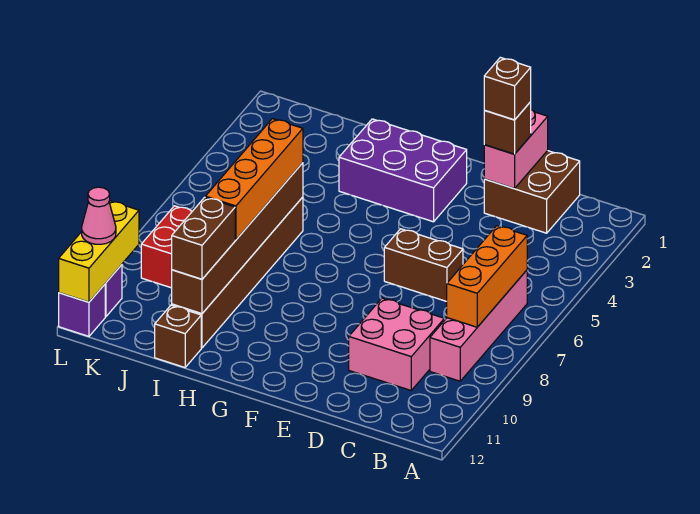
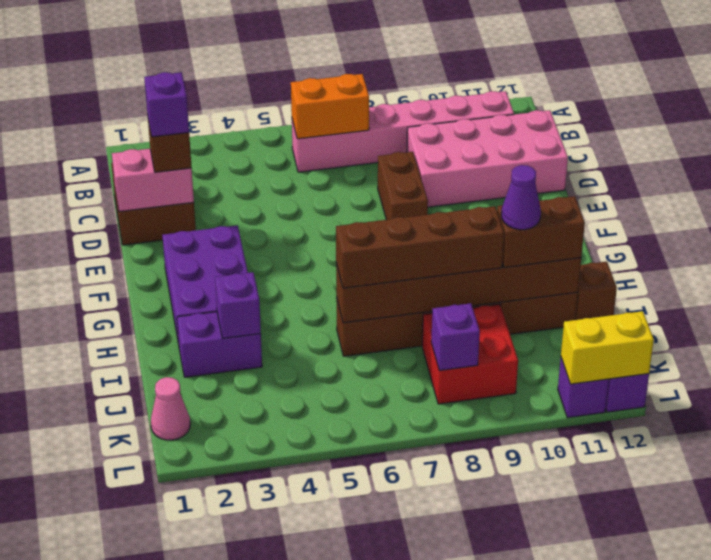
pink 1x4 brick [430,270,527,381] -> pink 1x6 brick [292,91,514,172]
orange 1x3 brick [447,226,527,327] -> orange 1x2 brick [291,74,369,139]
pink 2x2 brick [349,298,444,390] -> pink 2x4 brick [407,110,568,207]
brown 1x1 brick [484,57,531,120] -> purple 1x1 brick [144,72,189,137]
brown 1x2 brick [384,229,463,301] -> brown 1x2 brick moved to [378,152,428,220]
none -> purple 1x2 brick [177,312,262,377]
none -> purple 1x1 brick [215,272,261,338]
orange 1x4 brick [205,119,303,240] -> brown 1x4 brick [336,206,504,288]
none -> purple 1x1 cone [501,165,541,230]
none -> purple 1x1 brick [431,303,480,371]
yellow 1x3 brick [59,201,139,302] -> yellow 1x2 brick [561,311,654,384]
pink 1x1 cone [82,187,116,244] -> pink 1x1 cone moved to [151,377,190,440]

